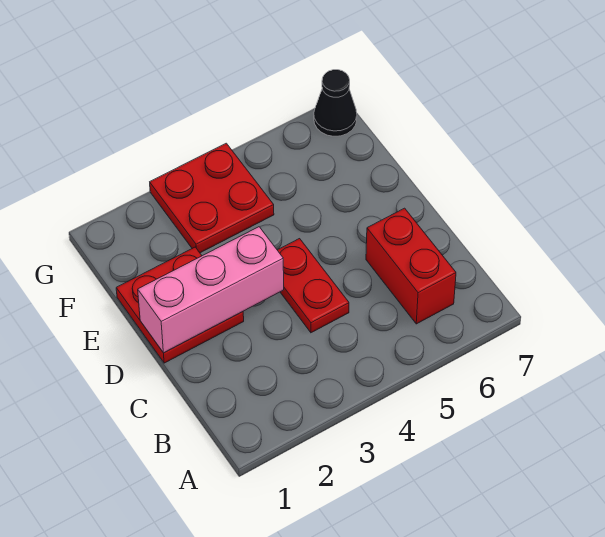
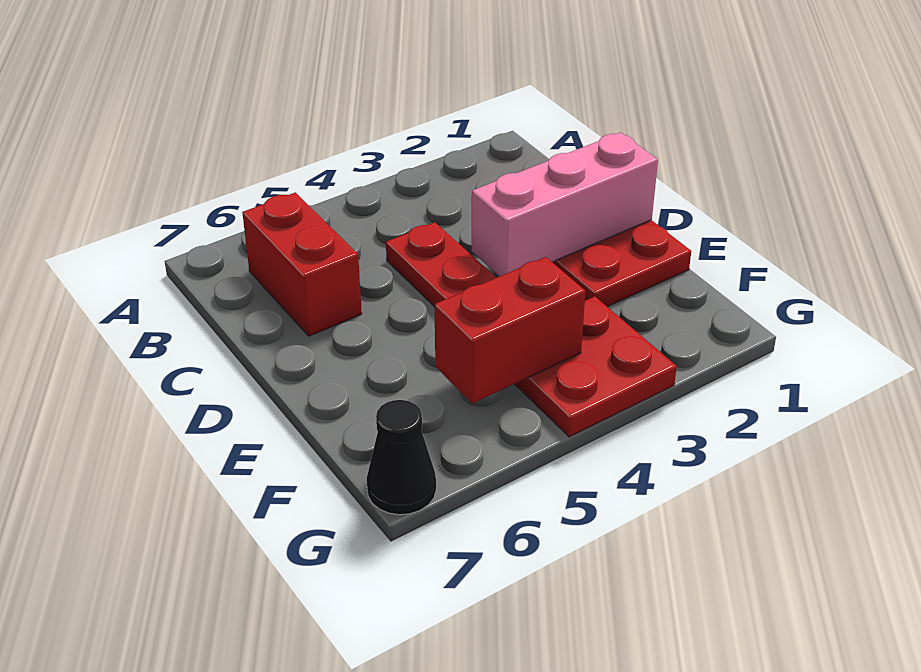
none -> red 1x2 brick [434,257,585,403]

